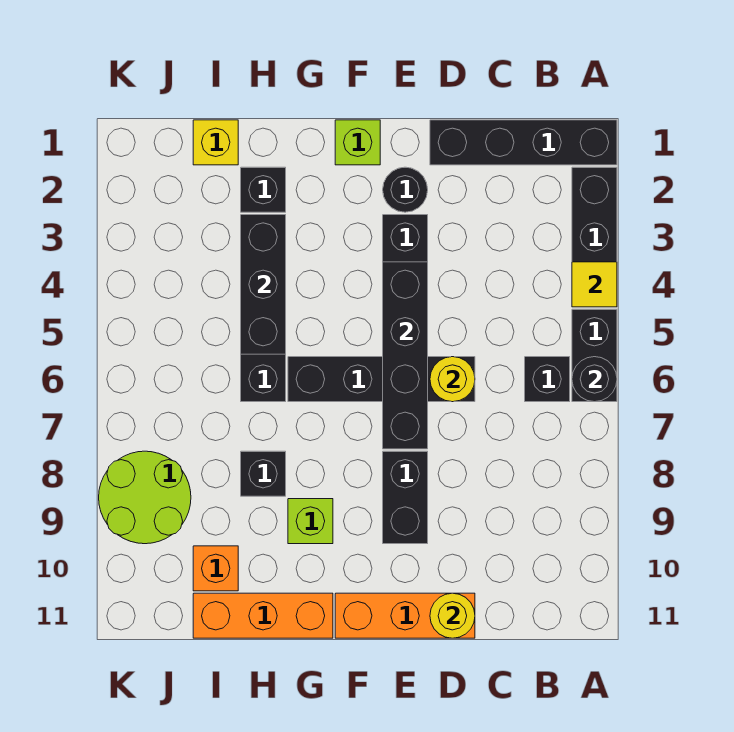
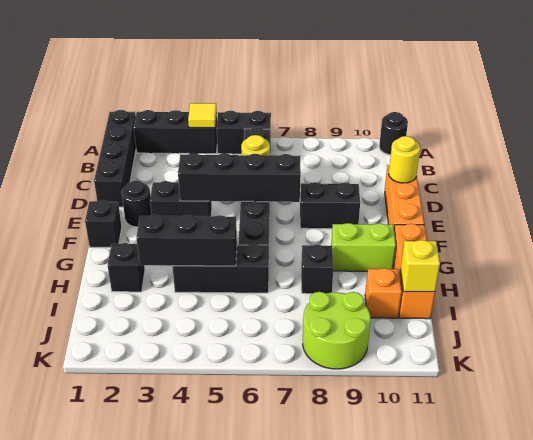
black 1x1 round brick [572,357,617,402] -> black 1x1 round brick moved to [379,112,408,155]
lime 1x1 brick [335,120,380,165] -> black 1x1 brick [85,200,122,247]
lime 1x1 brick [288,499,333,544] -> lime 1x2 brick [331,223,396,271]
yellow 1x1 brick [193,120,238,165] -> yellow 1x1 brick moved to [401,240,440,292]

